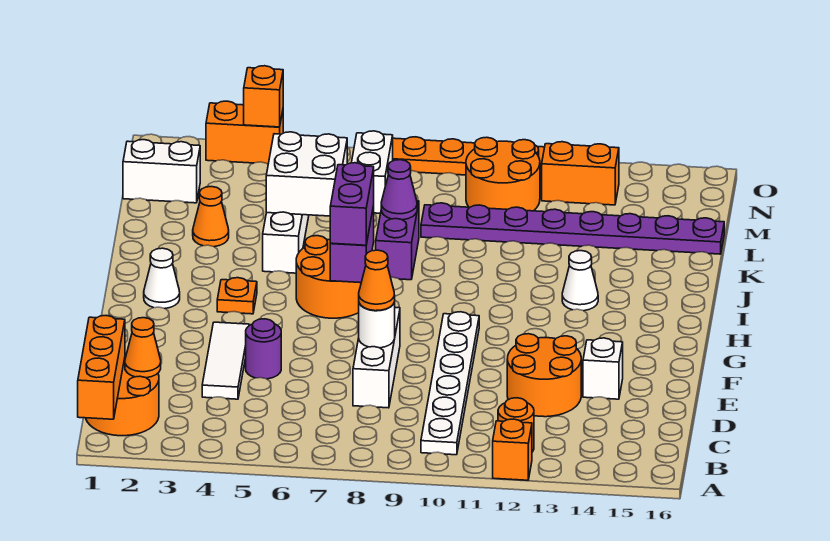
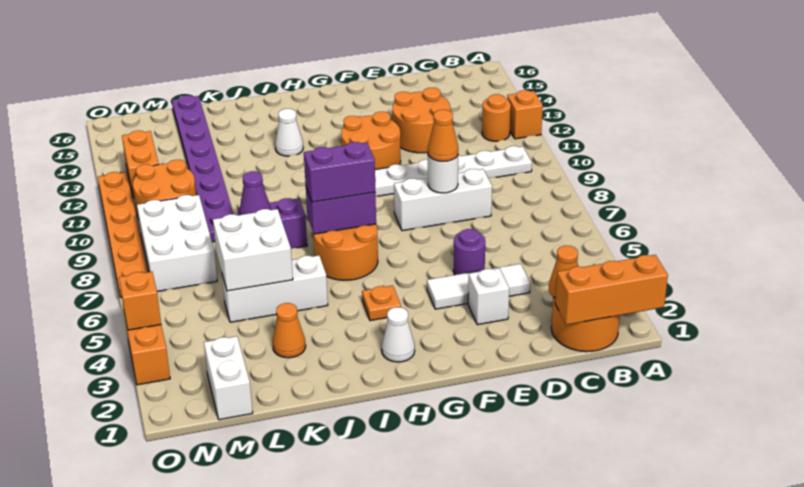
white 1x1 brick [583,338,623,399] -> white 1x1 brick moved to [468,268,509,325]
none -> orange 2x2 round brick [341,112,401,169]
white 1x2 brick [351,131,393,213] -> white 2x3 brick [137,195,217,291]

